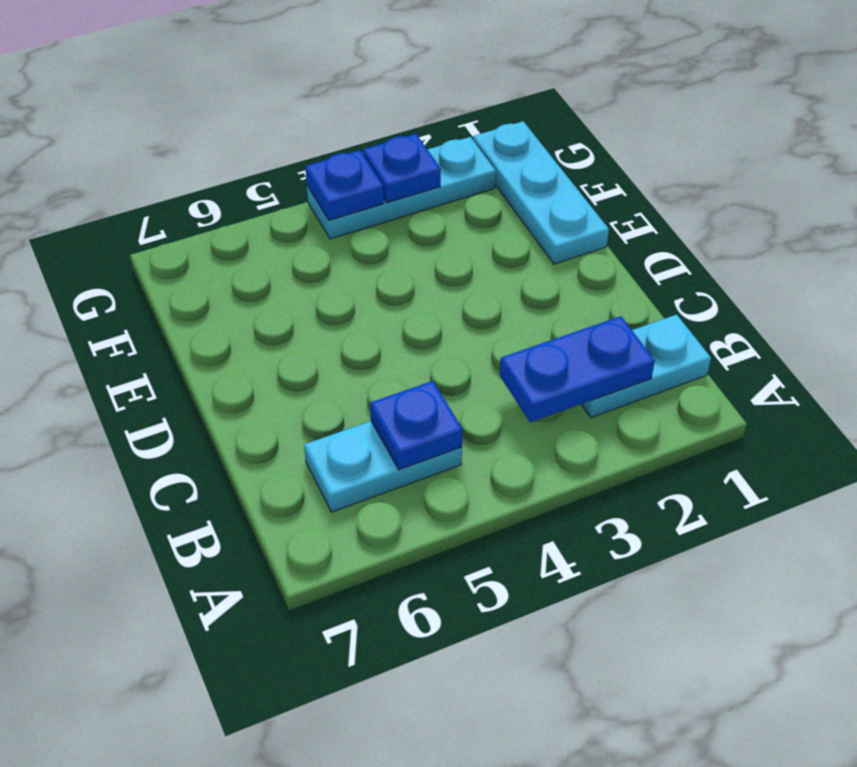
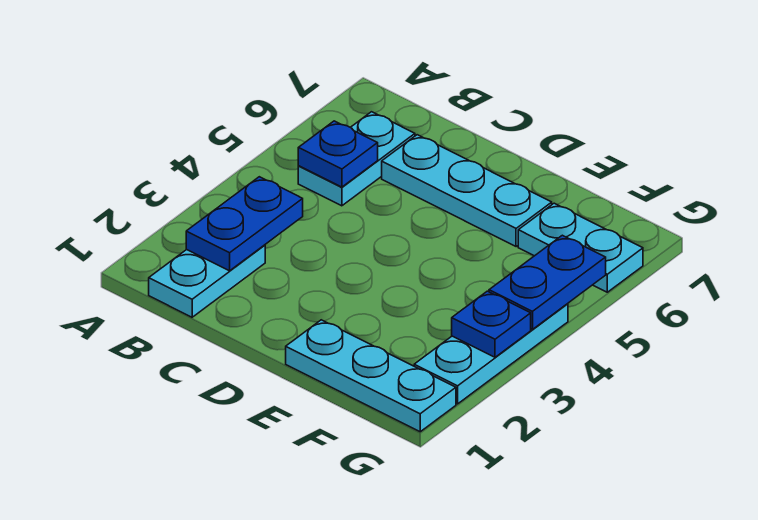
none -> cyan 1x3 plate [382,135,552,247]
none -> cyan 1x2 plate [518,203,643,292]
blue 1x1 plate [305,150,384,220] -> blue 1x2 plate [489,235,606,329]

